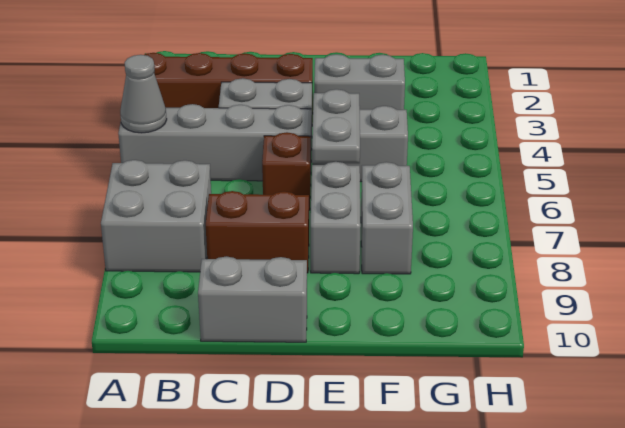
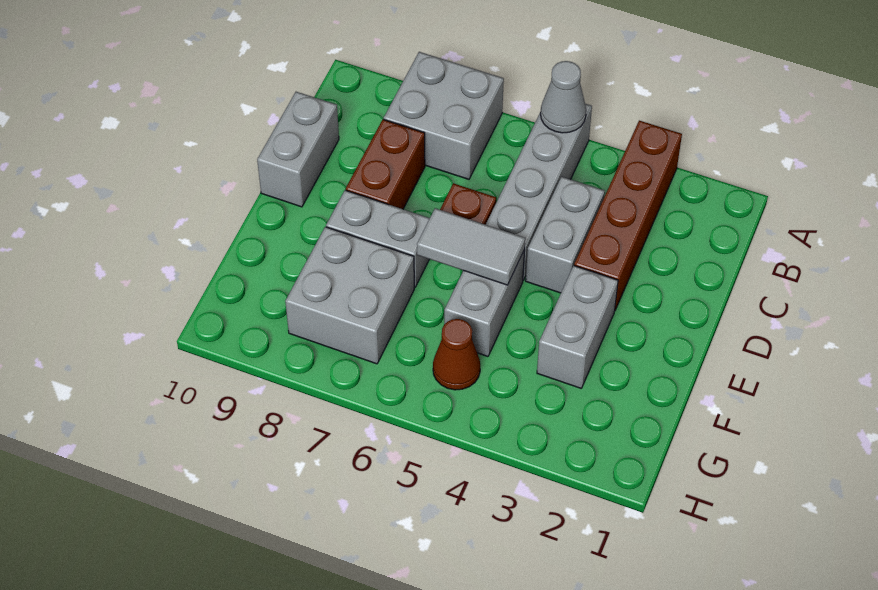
grey 1x2 plate [312,89,360,163] -> grey 1x2 tile [417,208,525,285]
grey 1x2 brick [361,162,413,274] -> grey 2x2 brick [285,227,414,364]
none -> brown 1x1 cone [433,319,480,390]

